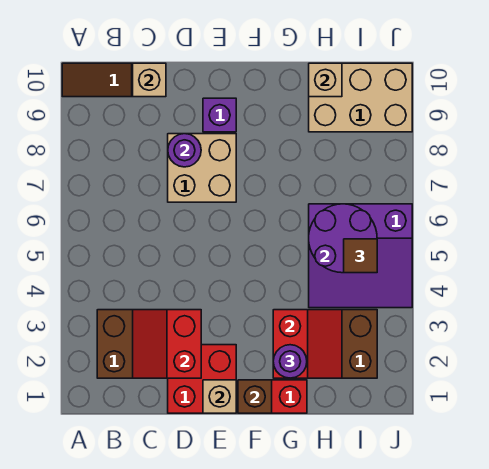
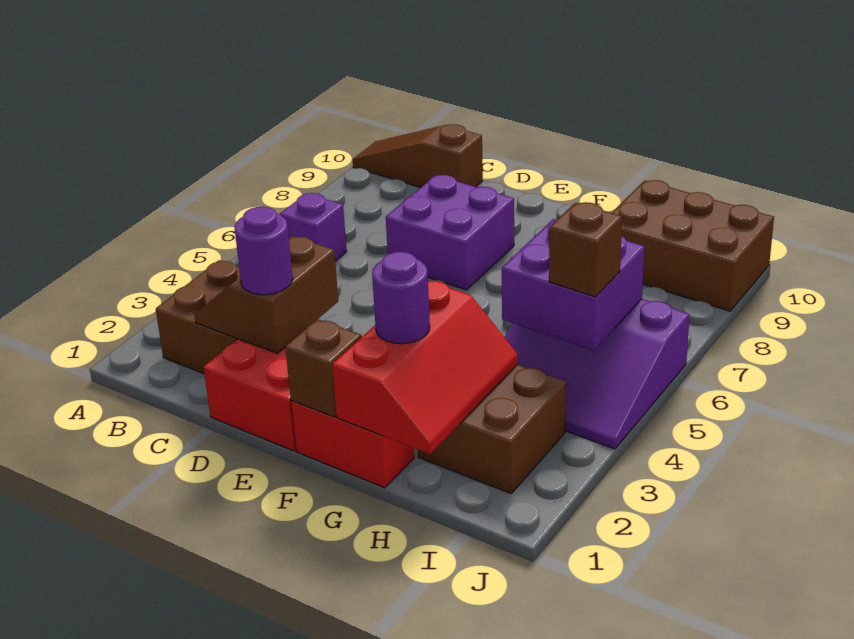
red 2x2 slope [133,310,201,378] -> brown 2x2 slope [194,236,338,353]
tan 1x1 brick [133,63,166,97] -> none
tan 2x2 brick [168,134,236,202] -> purple 2x2 brick [386,175,514,290]
purple 1x1 round brick [168,134,201,167] -> purple 1x1 round brick moved to [234,207,293,295]
tan 1x1 brick [203,380,236,413] -> none
purple 1x1 brick [203,98,236,132] -> purple 1x1 brick moved to [280,193,347,261]
red 2x2 slope [273,310,342,378] -> red 2x3 slope [332,281,518,454]
purple 2x2 round brick [309,204,377,273] -> purple 2x2 brick [502,219,645,351]
tan 2x3 brick [309,63,412,132] -> brown 2x3 brick [612,180,774,311]
tan 1x1 brick [309,63,342,97] -> none
brown 1x1 tile [344,239,377,273] -> brown 1x1 brick [549,202,622,297]

